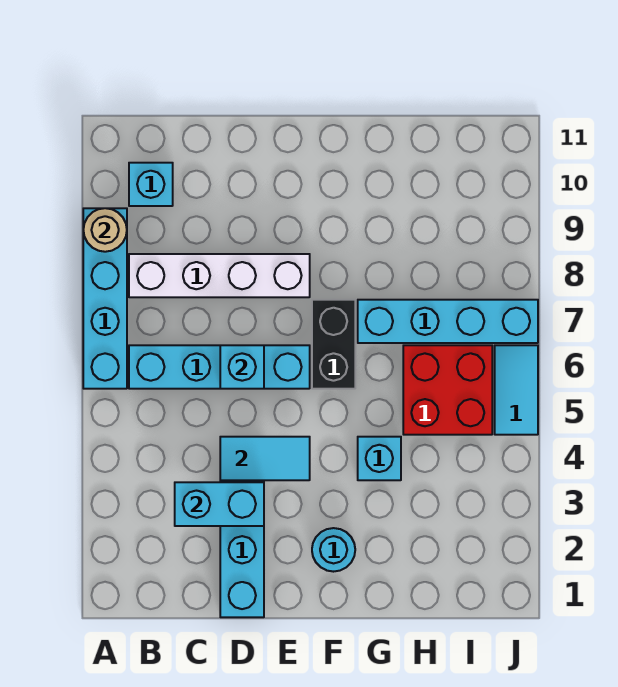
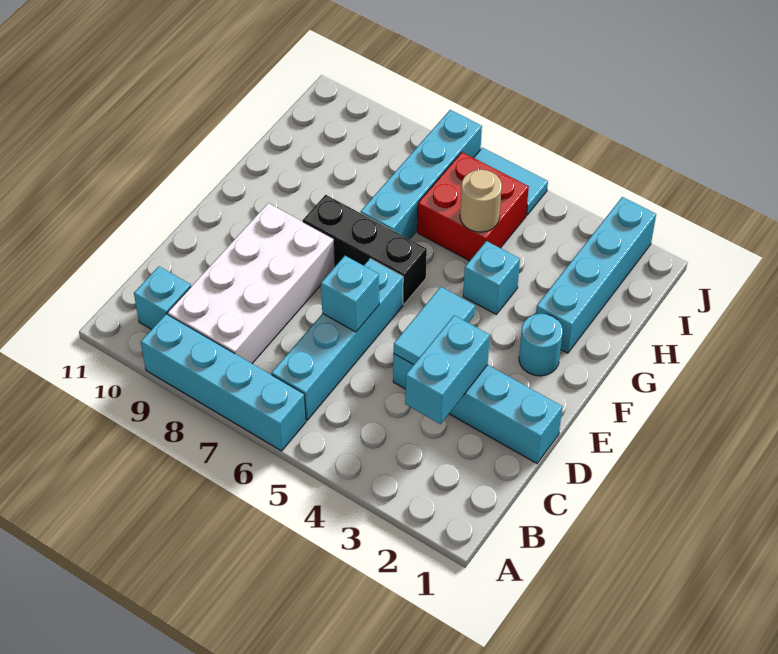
tan 1x1 round brick [83,208,127,252] -> tan 1x1 round brick moved to [460,170,502,232]
white 1x4 brick [129,254,310,297] -> white 2x4 brick [168,203,335,363]
black 1x2 brick [312,300,355,389] -> black 1x3 brick [303,195,427,304]
none -> cyan 1x4 brick [536,197,656,353]

